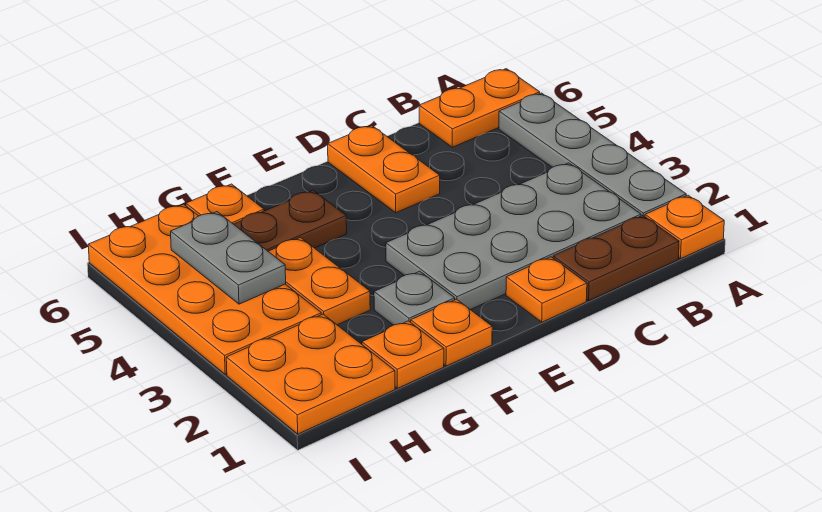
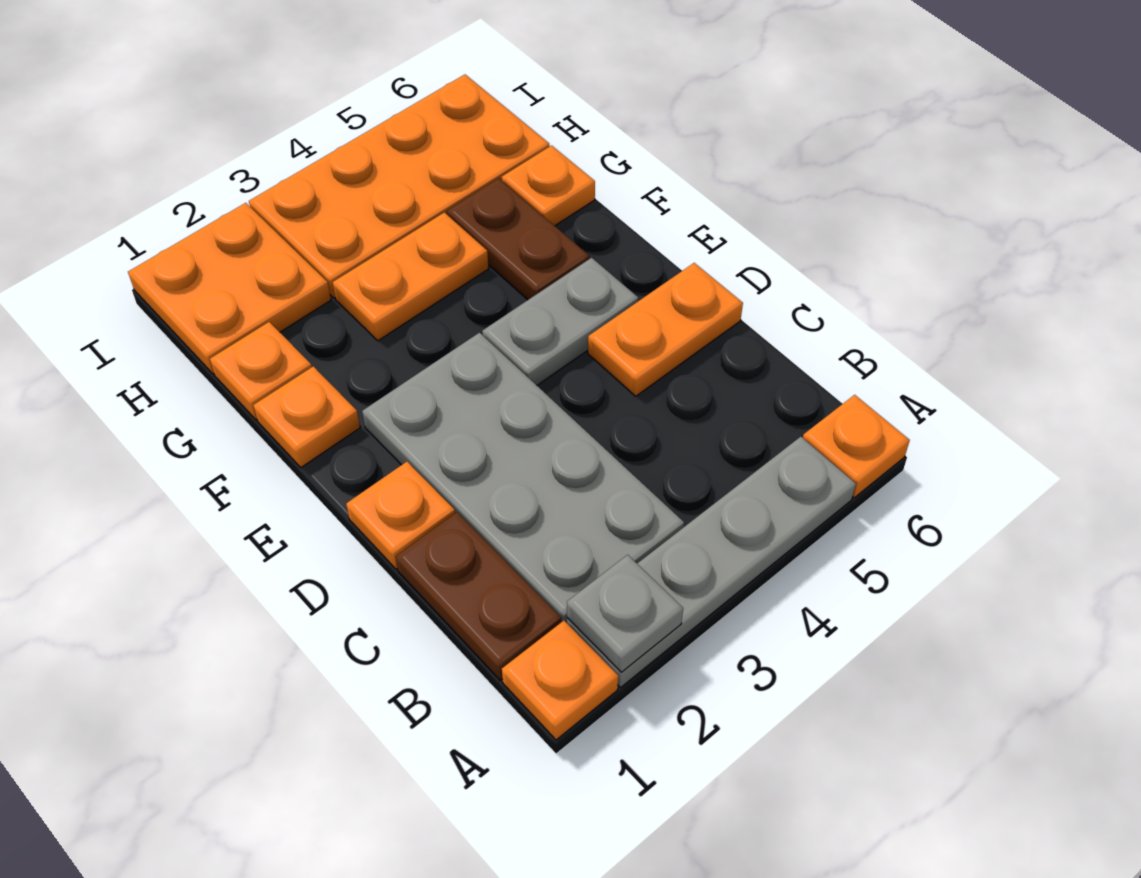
orange 1x2 plate [419,69,540,147] -> orange 1x1 plate [803,395,910,498]
grey 1x1 plate [374,271,455,325] -> grey 1x1 plate moved to [567,555,683,672]
grey 1x2 plate [171,212,286,304] -> grey 1x2 plate moved to [482,258,638,385]

